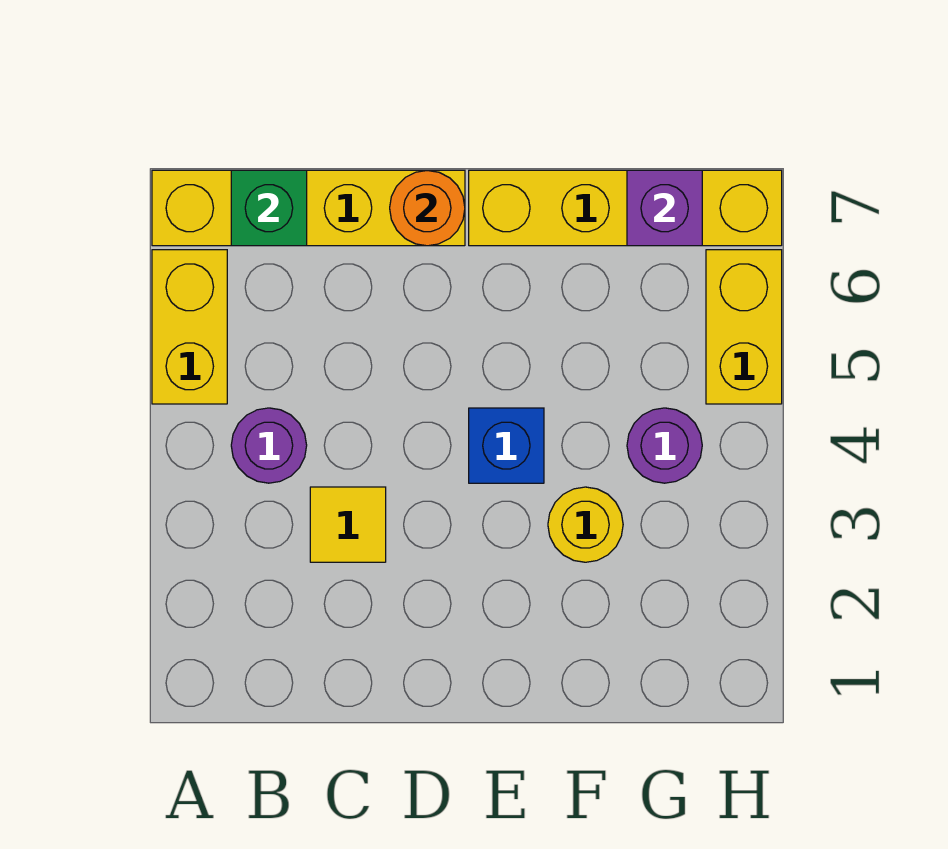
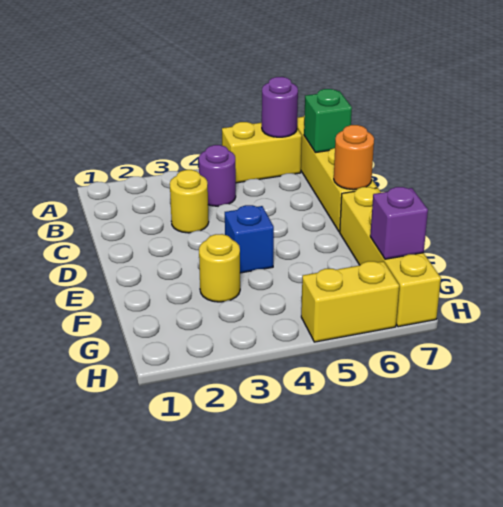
yellow 1x1 tile [310,487,386,562] -> yellow 1x1 round brick [170,170,209,233]
purple 1x1 round brick [627,408,702,483] -> purple 1x1 round brick moved to [262,77,298,137]

